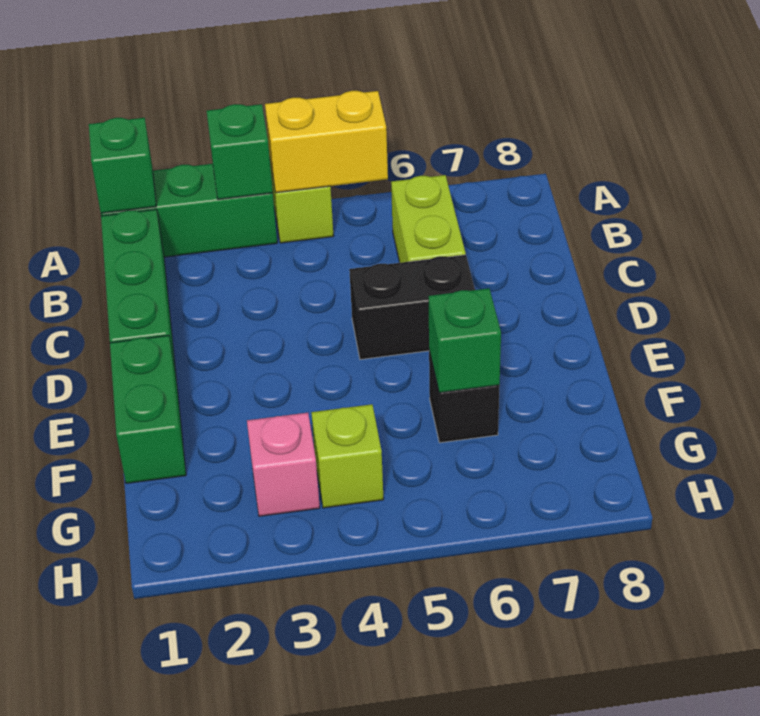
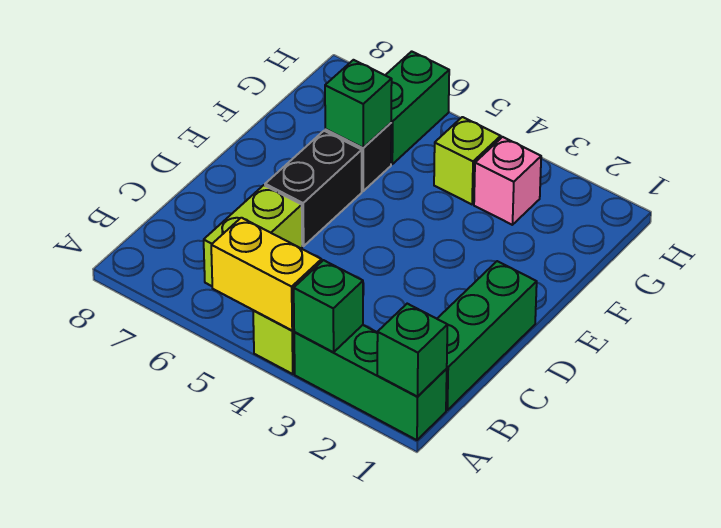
black 1x2 brick [349,255,475,359] -> black 1x2 brick turned to [265,131,362,246]
green 1x2 brick [110,335,186,483] -> green 1x2 brick moved to [385,51,449,164]

